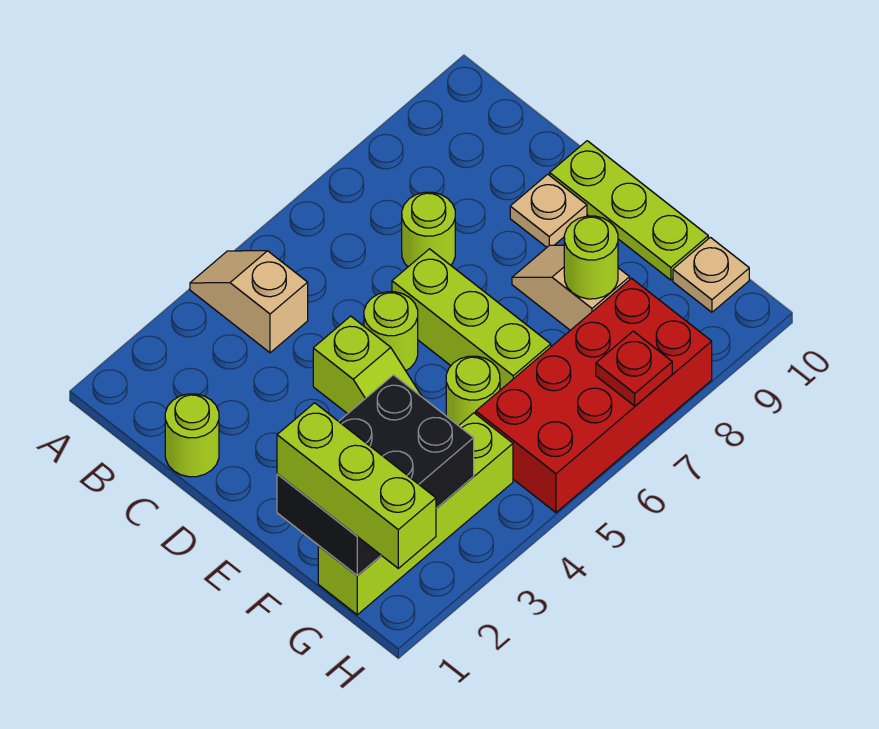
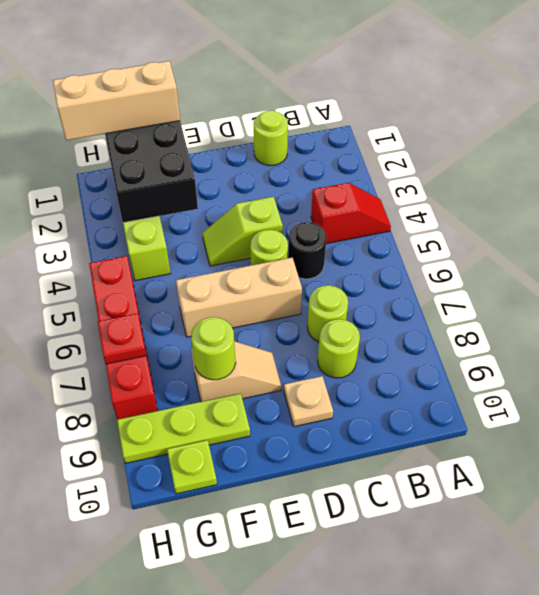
tan 1x2 slope [190,251,308,353] -> red 1x2 slope [311,183,391,244]
none -> black 1x1 round brick [288,222,326,279]
lime 1x3 brick [392,249,551,390] -> tan 1x3 brick [176,258,302,337]
lime 1x3 plate [550,141,708,280] -> lime 1x3 plate moved to [117,393,250,463]
lime 1x3 brick [277,403,436,568] -> tan 1x3 brick [53,61,180,140]
lime 1x1 round brick [446,356,500,426] -> lime 1x1 round brick moved to [318,319,360,378]
red 2x4 brick [476,278,712,512] -> red 1x4 brick [89,256,158,420]
tan 1x1 plate [673,237,749,312] -> lime 1x1 plate [167,440,217,494]

